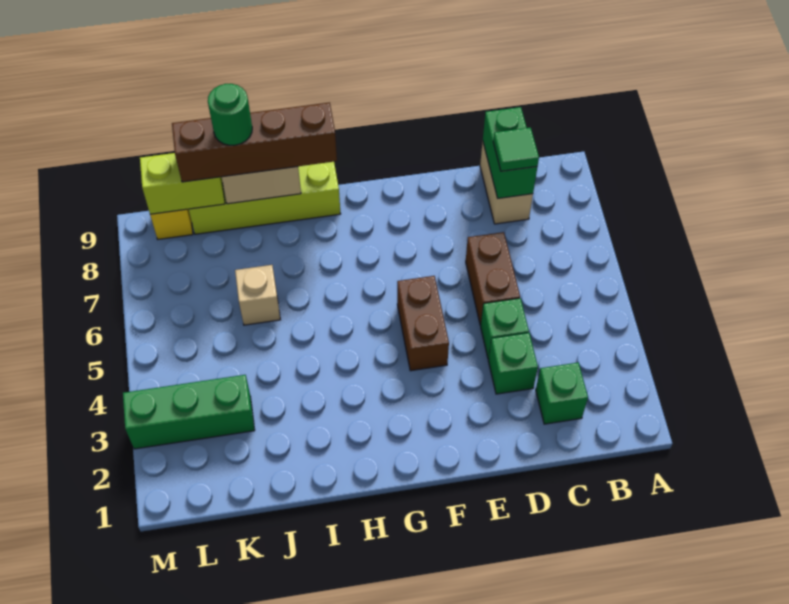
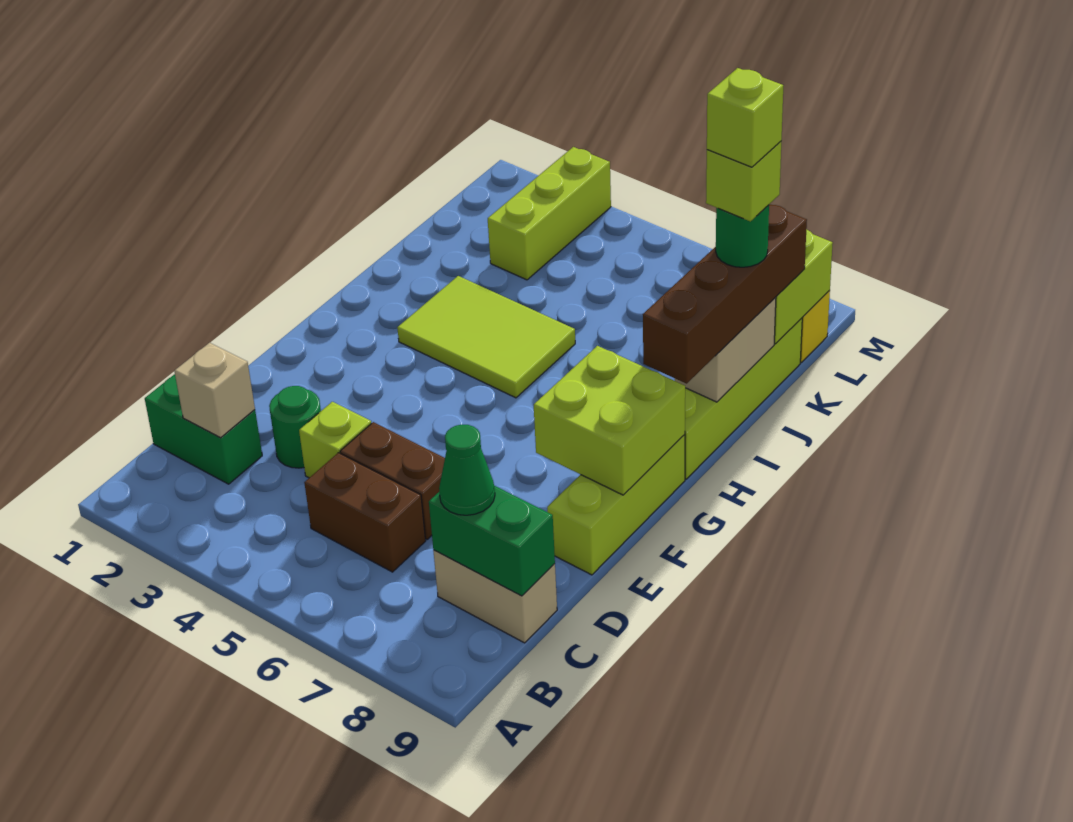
green 1x1 brick [536,363,588,424] -> green 1x2 brick [145,374,262,484]
green 1x1 tile [493,128,539,171] -> green 1x1 cone [439,425,495,515]
green 1x1 brick [488,333,538,394] -> green 1x1 round brick [269,386,321,468]
green 1x1 brick [481,298,529,359] -> lime 1x1 brick [299,402,371,478]
none -> lime 1x3 brick [547,435,685,575]
brown 1x2 brick [397,276,449,371] -> brown 1x2 brick moved to [304,453,426,572]
none -> lime 2x2 brick [534,346,685,495]
none -> lime 2x3 tile [397,276,575,398]
tan 1x1 brick [235,265,280,325] -> tan 1x1 brick moved to [174,343,255,438]
none -> lime 1x1 brick [706,142,781,222]
none -> lime 1x1 brick [707,68,783,167]
green 1x3 brick [123,375,255,449] -> lime 1x3 brick [488,147,611,280]

